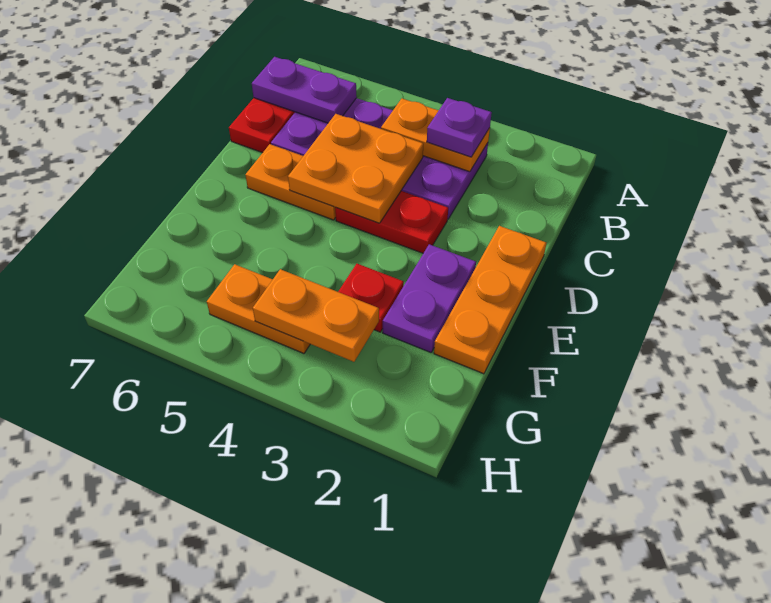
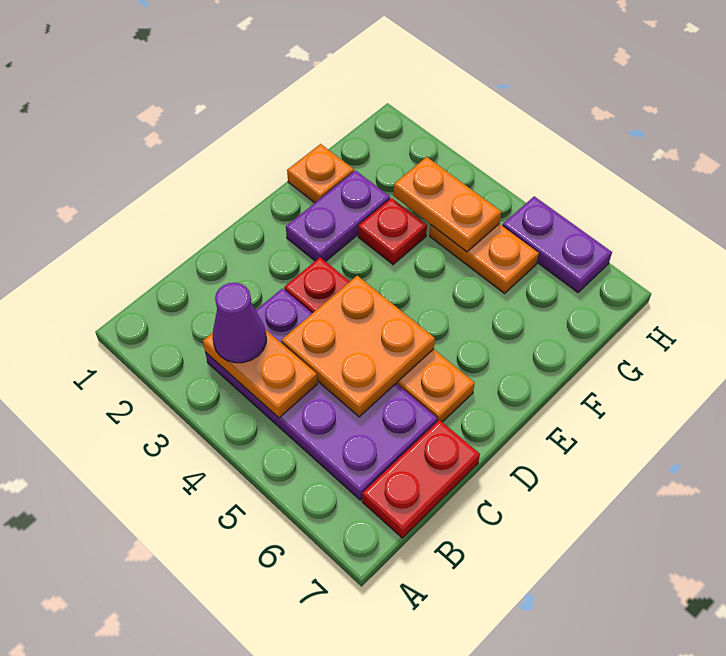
purple 1x1 plate [427,98,492,157] -> purple 1x1 cone [213,283,266,363]
purple 1x2 plate [252,57,357,123] -> purple 1x2 plate moved to [503,196,612,292]
orange 1x3 plate [434,226,546,374] -> orange 1x1 plate [287,144,354,203]

